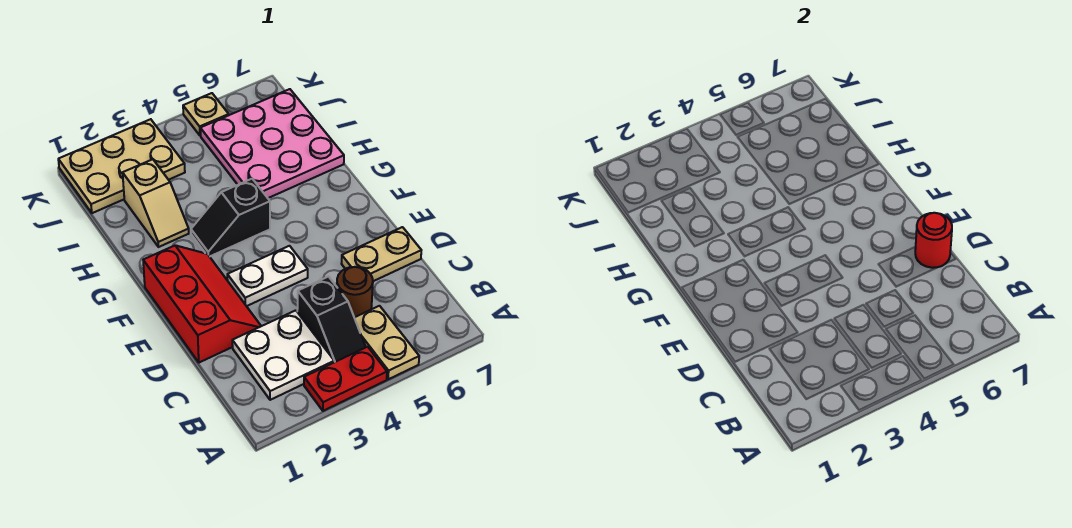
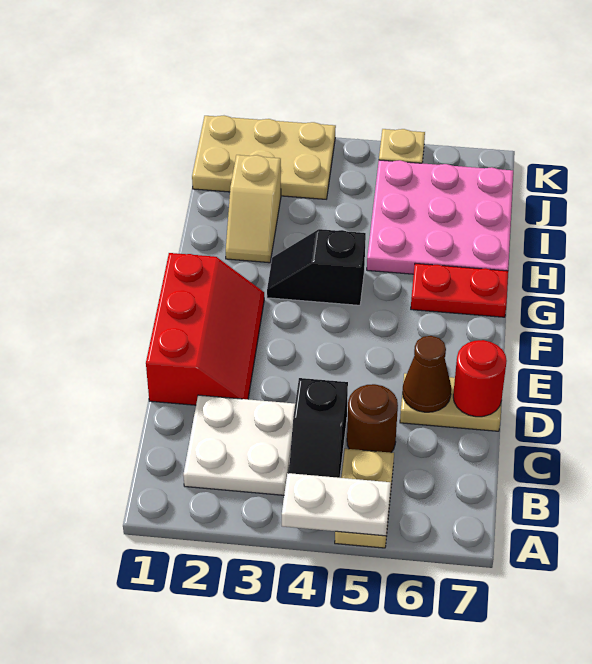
red 1x2 plate [304,347,387,411] -> red 1x2 plate moved to [411,263,508,317]
none -> brown 1x1 cone [403,336,451,412]
white 1x2 plate [227,246,308,306] -> white 1x2 plate moved to [282,473,391,536]

